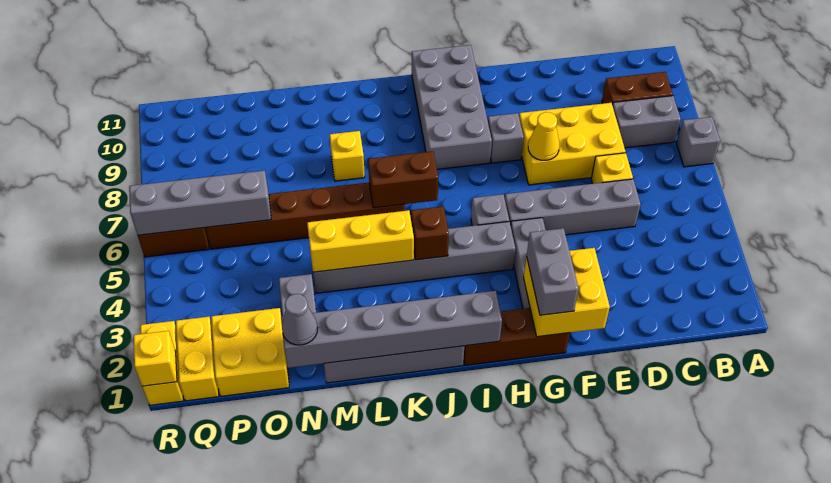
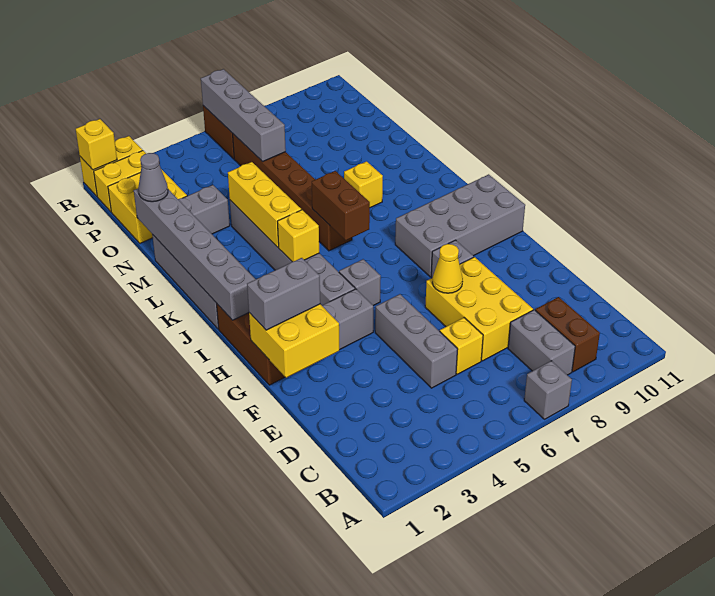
grey 1x4 brick [505,179,641,235] -> grey 1x3 brick [375,294,458,388]
brown 1x1 brick [411,206,449,260] -> yellow 1x1 brick [278,210,319,262]

